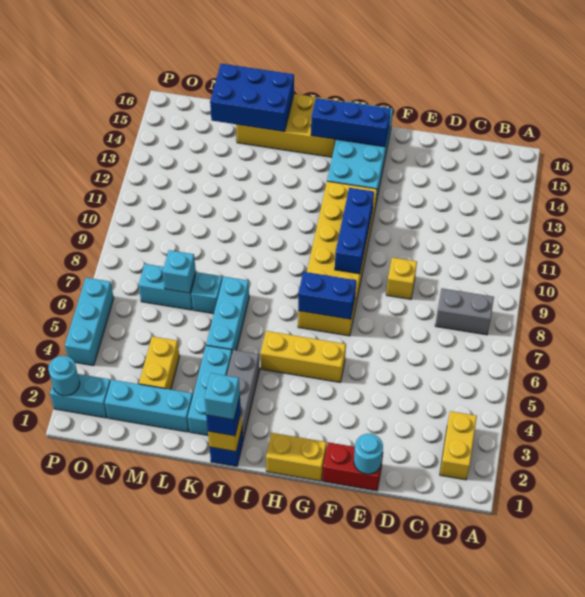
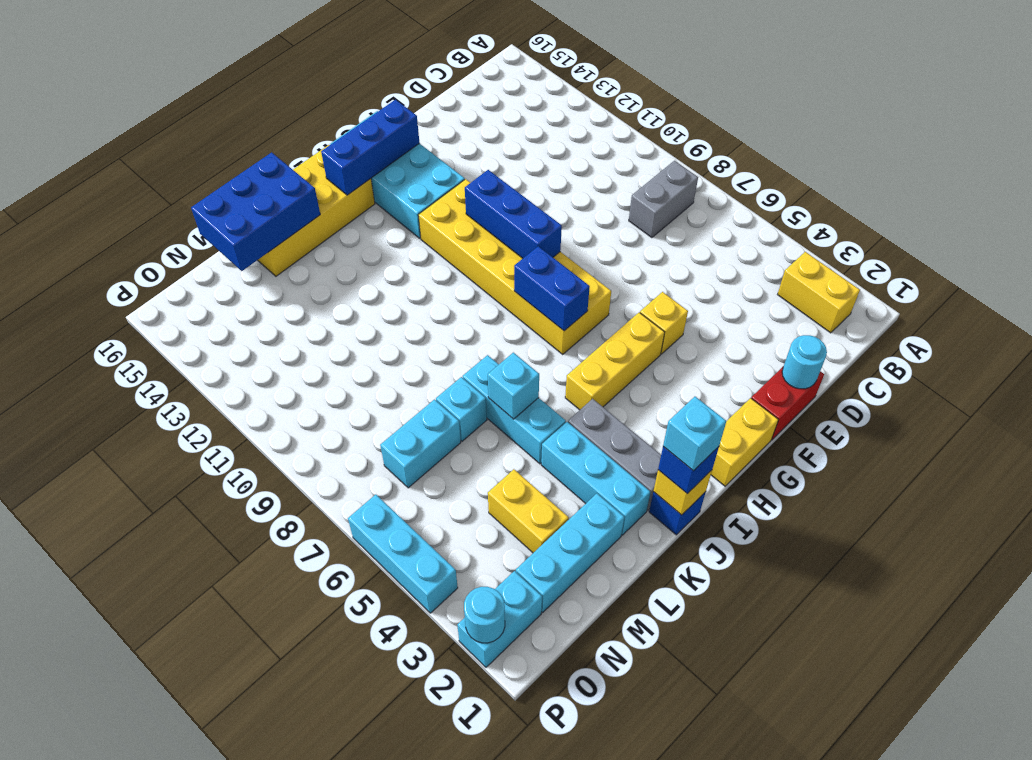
yellow 1x1 brick [386,258,417,299] -> yellow 1x1 brick moved to [640,292,688,354]
blue 1x2 brick [298,272,356,319] -> blue 1x2 brick turned to [514,246,590,331]
cyan 1x1 brick [163,250,196,293] -> cyan 1x1 brick moved to [488,353,539,419]

